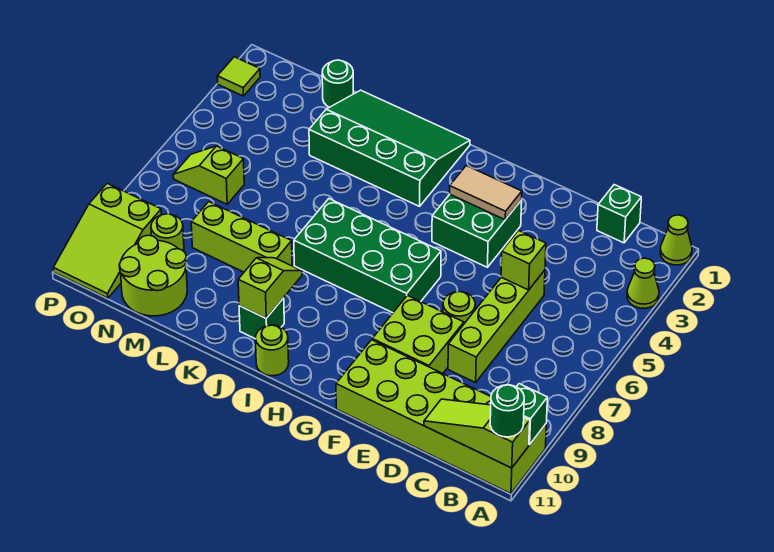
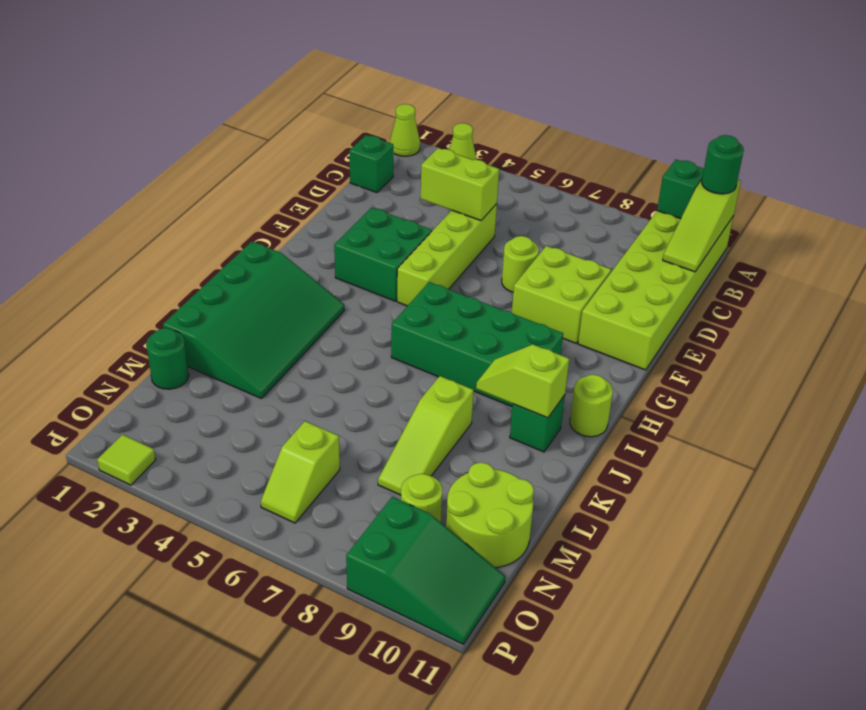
lime 1x4 brick [448,270,545,383] -> lime 1x4 brick turned to [397,204,497,306]
lime 1x1 brick [501,231,546,290] -> lime 1x2 brick [421,148,499,221]
tan 1x2 tile [450,166,522,220] -> none
green 2x4 brick [294,199,441,313] -> green 2x4 brick turned to [391,282,563,407]
green 3x4 slope [309,90,470,206] -> green 3x4 slope turned to [163,241,344,399]
lime 1x3 brick [191,202,292,272] -> lime 1x3 slope [378,376,474,495]
lime 2x3 slope [53,183,161,298] -> green 2x3 slope [346,497,505,644]

